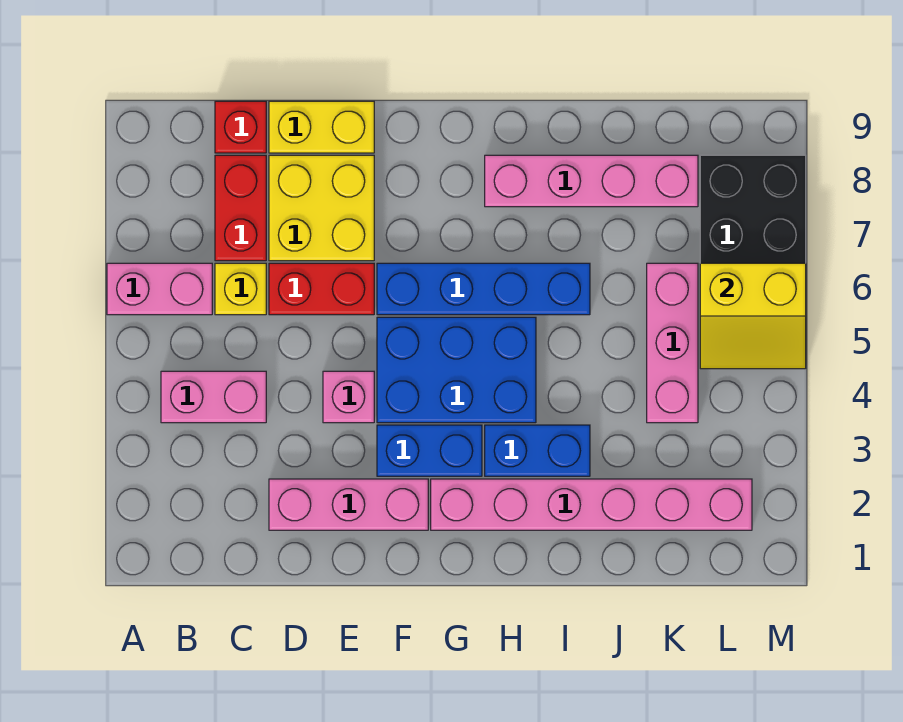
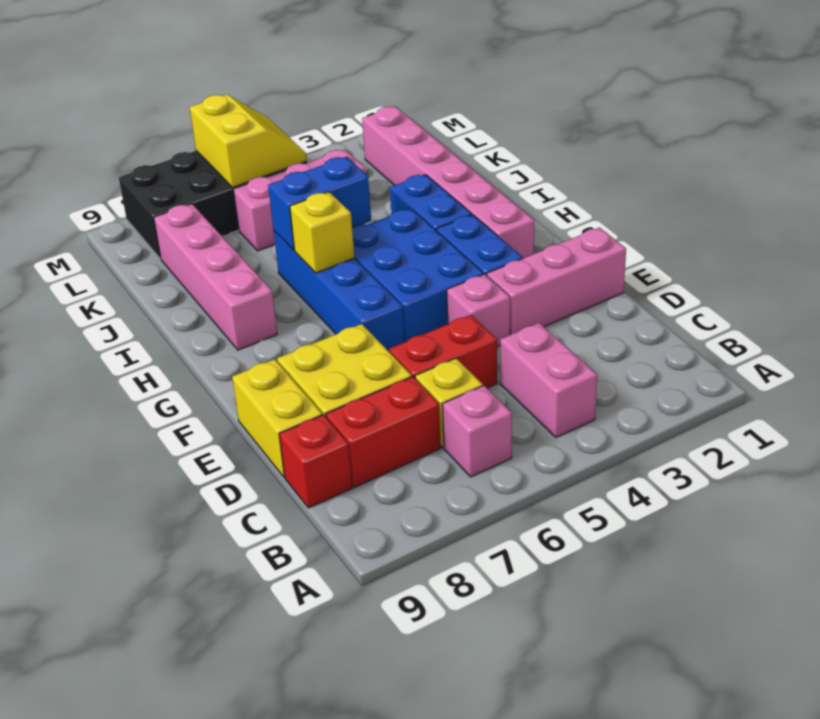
pink 1x2 brick [107,263,212,315] -> pink 1x1 brick [442,386,512,477]
pink 1x3 brick [269,479,428,530] -> pink 1x3 brick turned to [487,228,626,335]
red 1x2 brick [269,263,374,315] -> red 1x2 brick turned to [389,315,497,388]
none -> yellow 1x1 brick [290,192,354,273]
none -> blue 1x2 brick [268,157,371,250]

